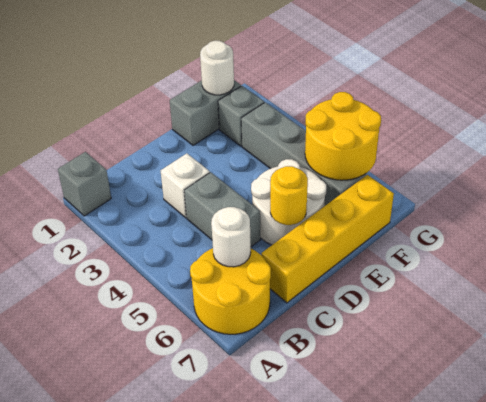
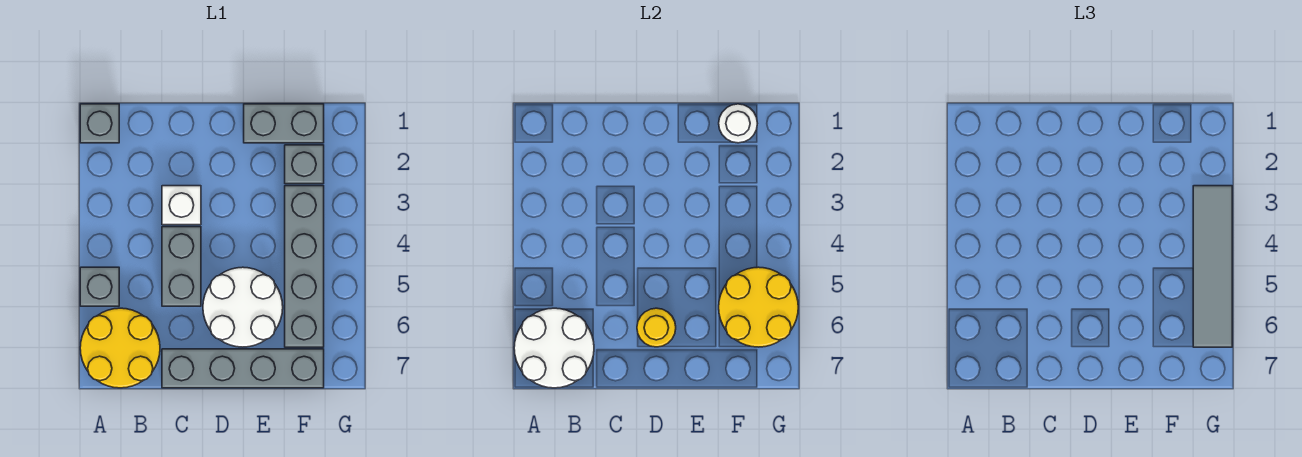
none -> grey 1x1 brick [80,267,119,306]
white 1x1 round brick [211,207,251,267] -> white 2x2 round brick [514,308,594,388]
yellow 1x4 brick [261,175,394,303] -> grey 1x4 brick [162,349,324,388]
none -> grey 1x4 tile [1193,186,1232,347]

